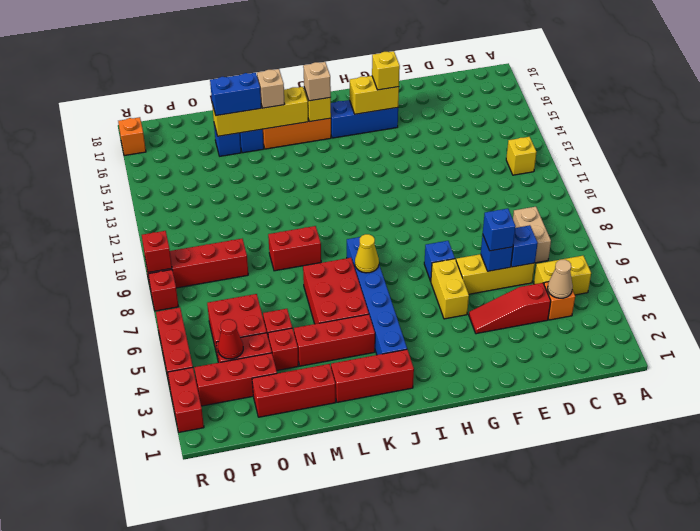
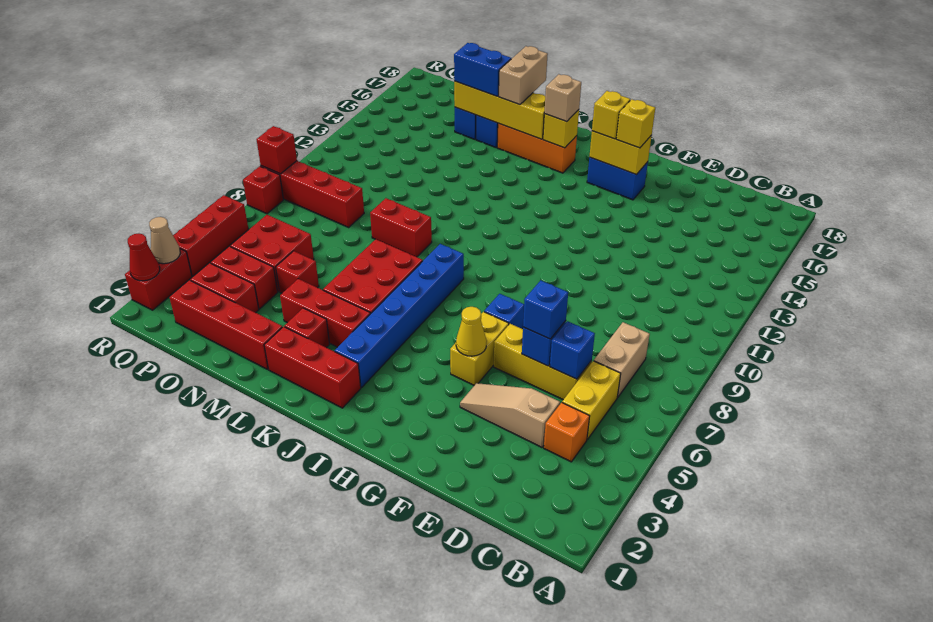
yellow 1x2 brick [534,256,591,295] -> yellow 1x2 brick turned to [562,361,621,439]
yellow 1x1 brick [506,137,536,175] -> yellow 1x1 brick moved to [592,91,630,139]
tan 1x1 cone [548,260,573,298] -> tan 1x1 cone moved to [149,217,180,264]
red 1x3 slope [469,283,551,334] -> tan 1x3 slope [460,383,560,447]
blue 1x3 brick [331,100,398,138] -> blue 1x2 brick [587,157,648,200]
yellow 1x1 cone [355,234,379,273] -> yellow 1x1 cone moved to [456,307,487,356]
tan 1x1 brick [257,69,285,108] -> tan 1x2 brick [499,46,548,105]
red 1x3 brick [252,364,336,417] -> red 1x4 brick [169,280,282,369]
red 1x1 brick [268,328,298,371] -> red 1x1 brick moved to [284,308,330,348]
red 1x3 brick [194,353,277,406] -> red 1x2 brick [190,263,259,313]
red 1x1 cone [218,319,243,359] -> red 1x1 cone moved to [128,234,160,281]
orange 1x1 brick [118,117,146,156] -> none

